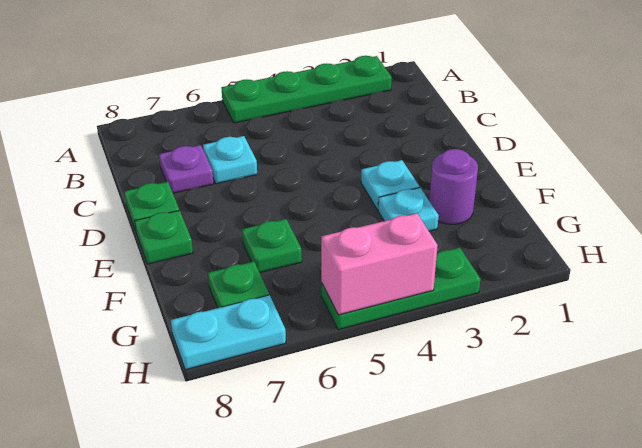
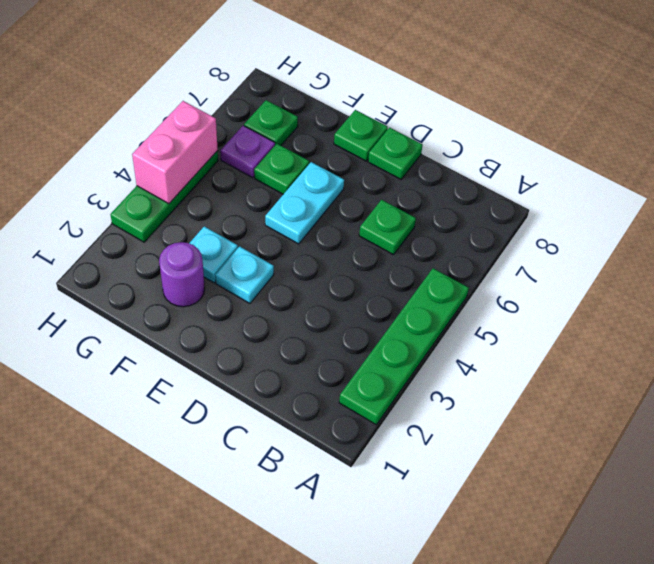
cyan 1x1 plate [203,136,257,184] -> green 1x1 plate [359,200,416,255]
purple 1x1 plate [159,145,214,193] -> purple 1x1 plate moved to [220,126,275,178]
cyan 1x2 plate [171,295,286,370] -> cyan 1x2 plate moved to [265,162,344,244]

